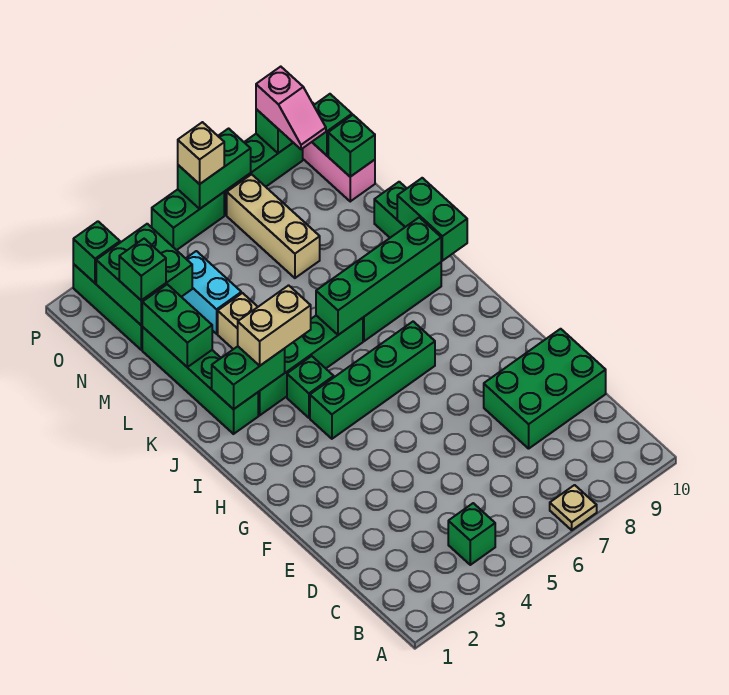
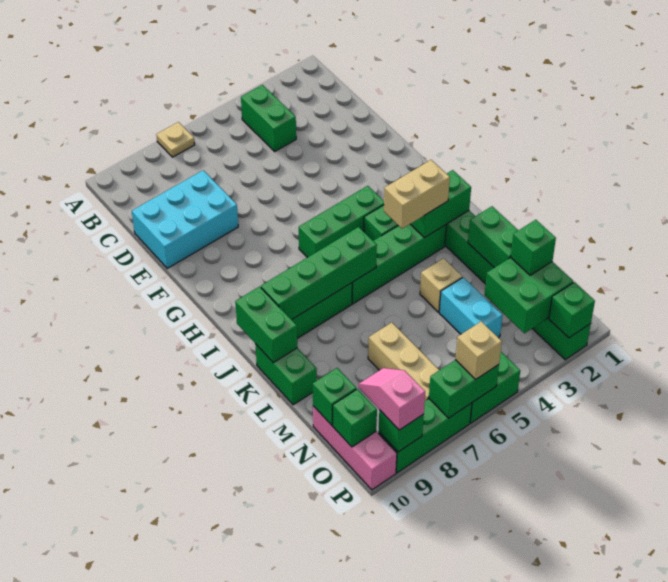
green 1x1 brick [448,503,495,565] -> green 1x2 brick [241,85,296,151]
green 2x3 brick [484,329,606,449] -> cyan 2x3 brick [132,170,238,268]
green 1x4 brick [310,322,435,439] -> green 1x3 brick [299,186,384,258]

